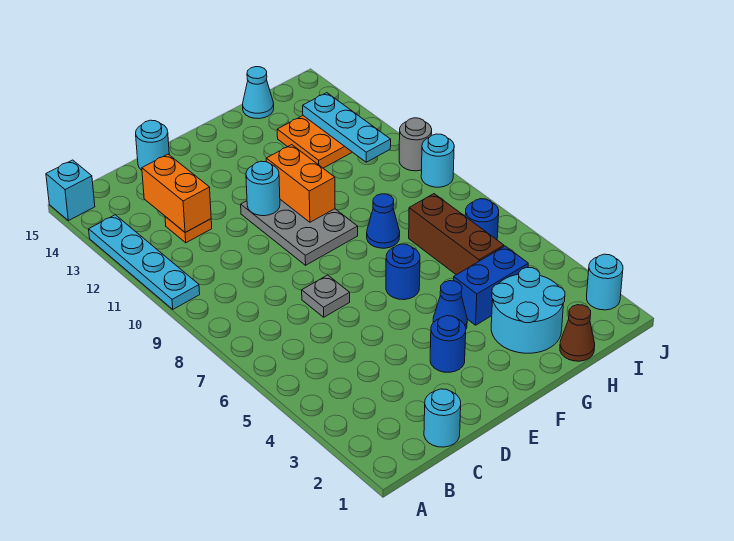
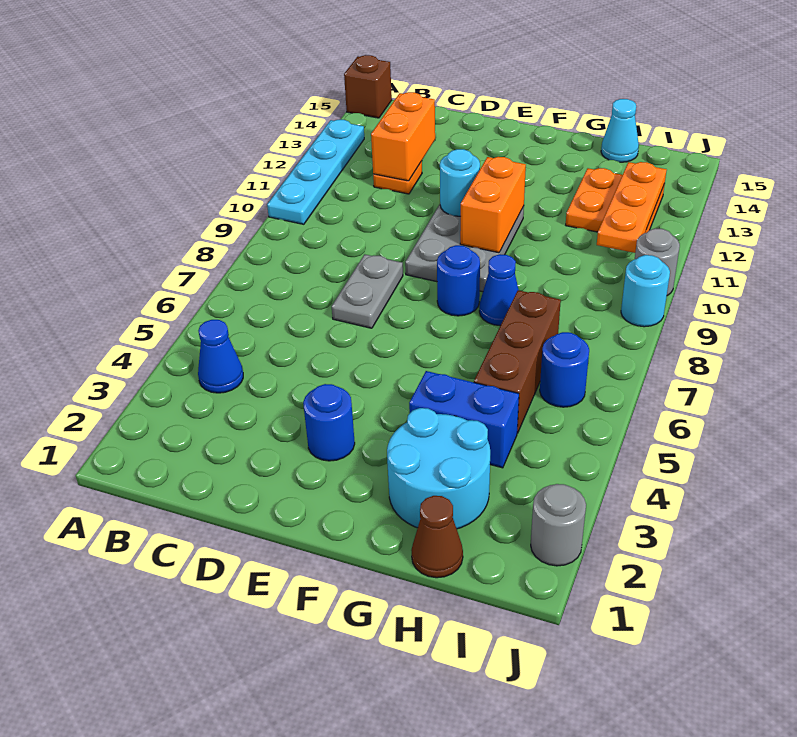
cyan 1x1 brick [46,160,95,221] -> brown 1x1 brick [344,55,392,118]
cyan 1x1 round brick [424,389,461,447] -> none
grey 1x1 plate [302,275,350,317] -> grey 1x2 plate [332,254,403,328]
cyan 1x1 round brick [136,120,169,170] -> none
blue 1x1 cone [433,281,467,328] -> blue 1x1 cone moved to [198,320,243,393]
blue 1x1 round brick [386,244,420,300] -> blue 1x1 round brick moved to [437,245,480,316]
cyan 1x3 plate [303,93,391,162] -> orange 1x3 plate [597,162,667,253]
cyan 1x1 round brick [587,254,623,310] -> grey 1x1 round brick [531,484,586,566]

